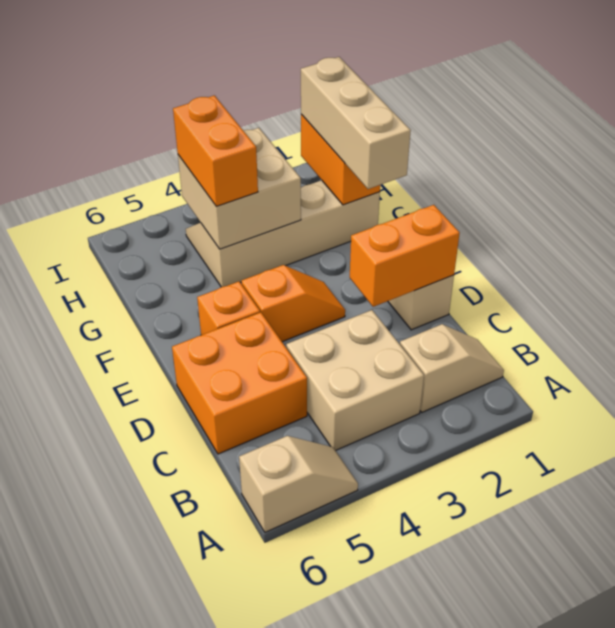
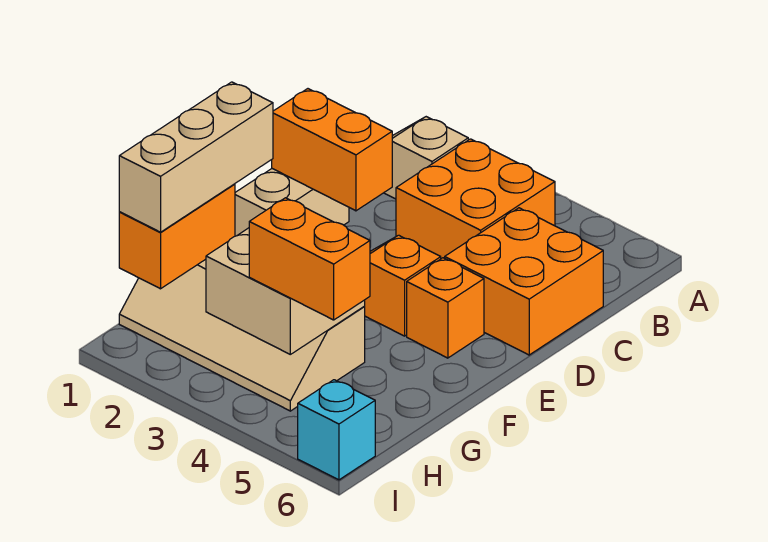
tan 1x2 slope [239,436,358,532] -> none
tan 2x2 brick [286,310,424,451] -> orange 2x2 brick [396,139,555,259]
orange 1x2 brick [173,95,258,206] -> orange 1x2 brick turned to [249,198,370,320]
none -> cyan 1x1 brick [298,380,375,480]

